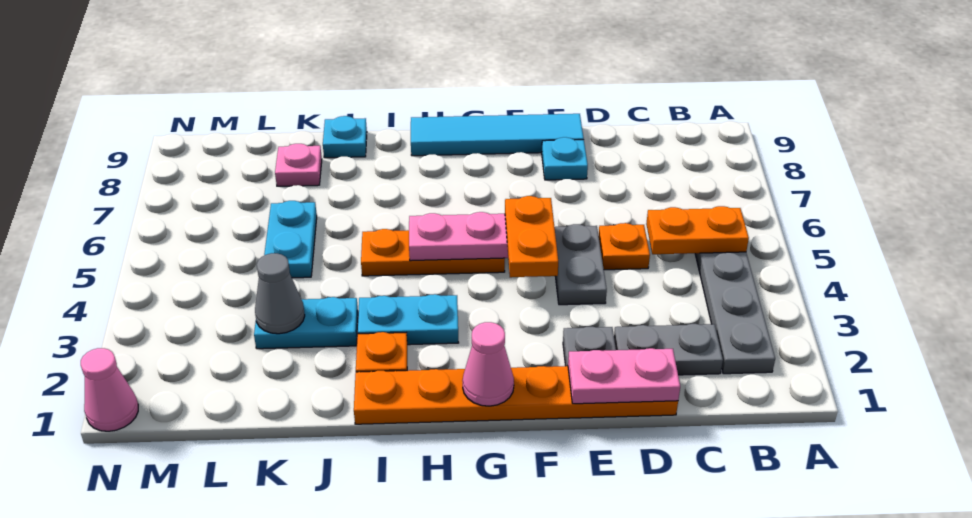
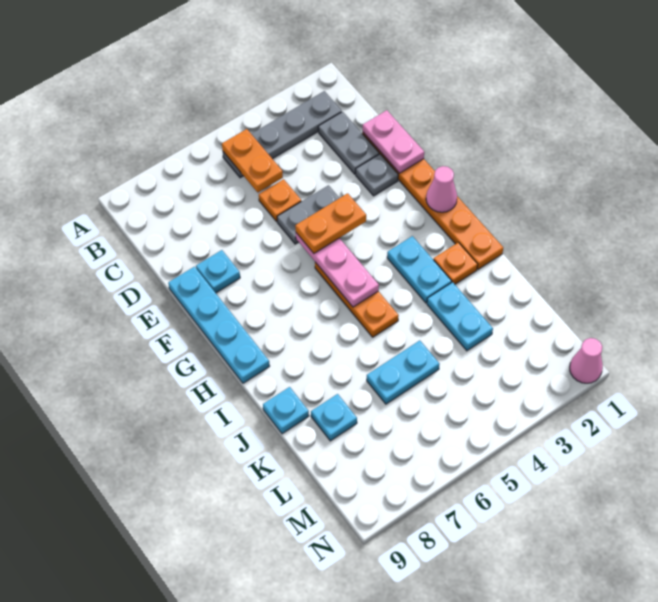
cyan 1x4 tile [411,114,584,156] -> cyan 1x4 plate [168,267,270,383]
grey 1x1 cone [255,253,305,334] -> none
pink 1x1 plate [275,144,322,186] -> cyan 1x1 plate [311,394,357,441]

